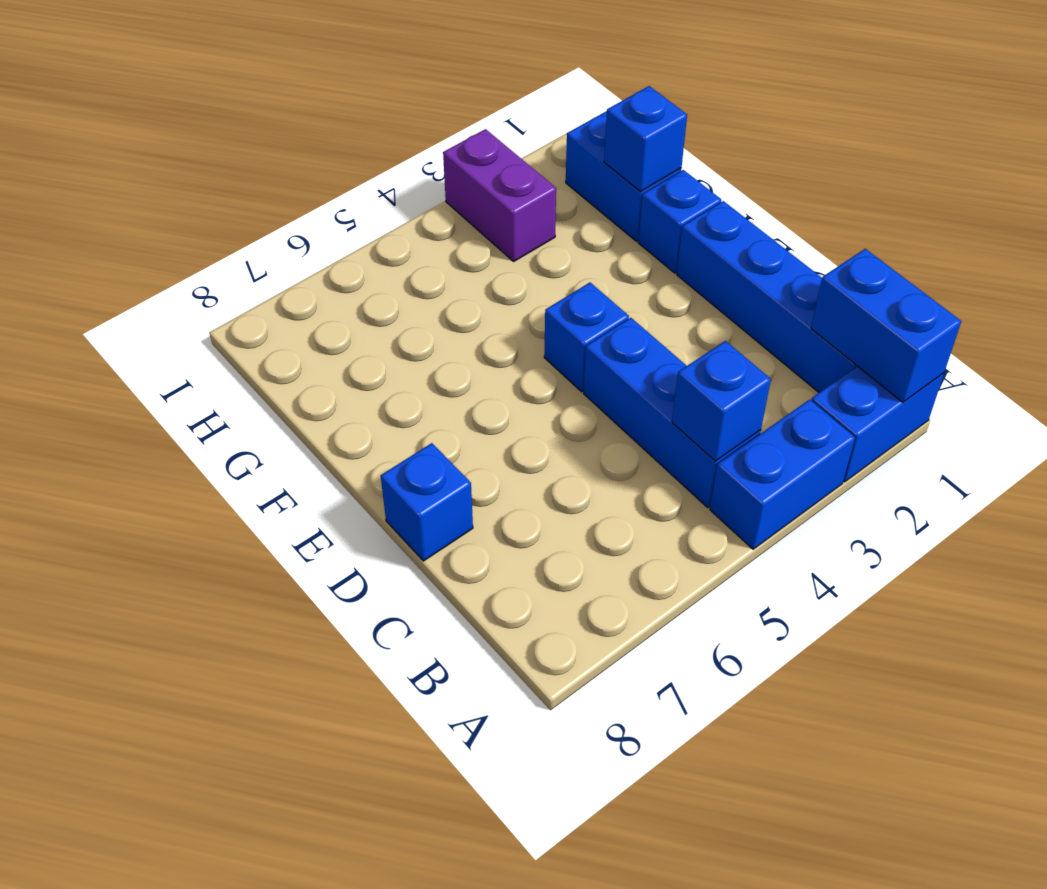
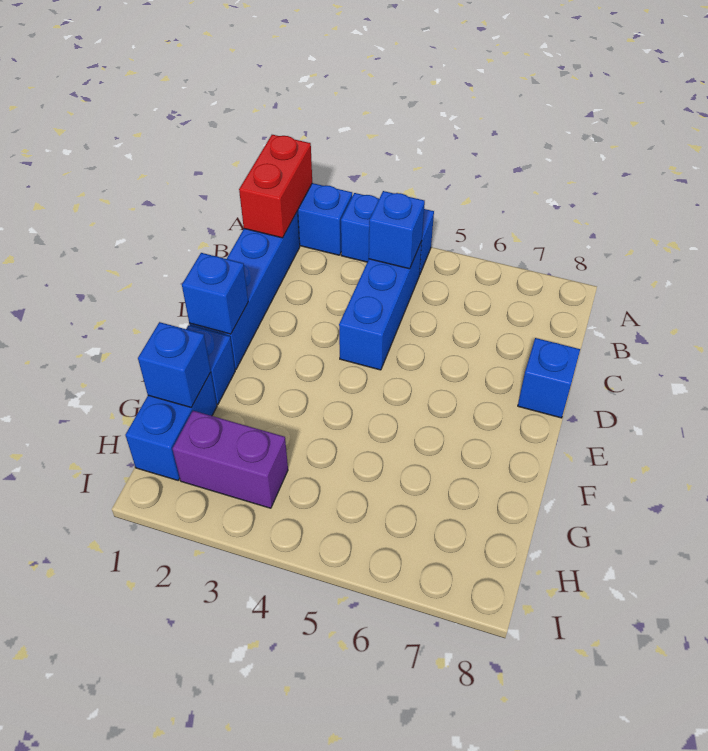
blue 1x2 brick [811,249,961,402] -> red 1x2 brick [239,135,312,238]
blue 1x1 brick [544,283,629,392] -> blue 1x1 brick moved to [182,253,248,334]
purple 1x2 brick [443,129,556,261] -> purple 1x2 brick turned to [173,411,288,508]

